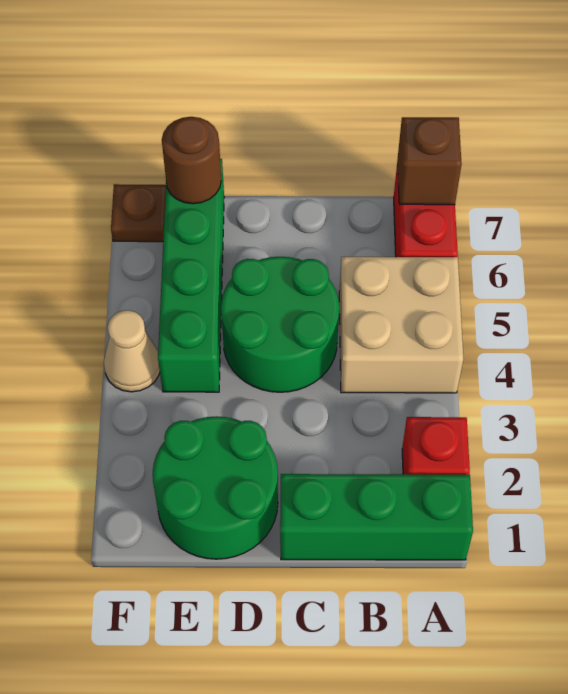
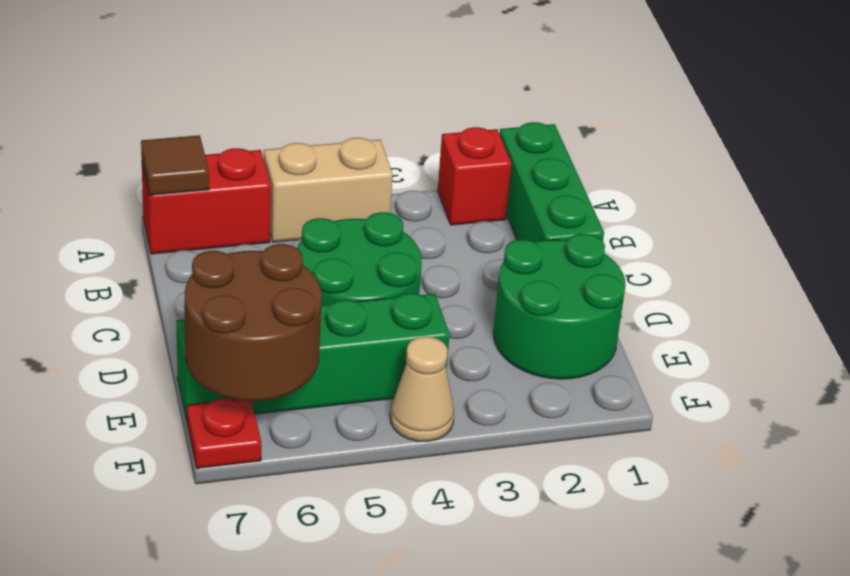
tan 2x2 brick [339,257,463,393] -> tan 1x2 brick [264,138,393,242]
brown 1x1 brick [398,117,462,205] -> brown 1x1 tile [141,135,209,195]
brown 1x1 round brick [162,117,221,204] -> brown 2x2 round brick [185,244,322,401]
brown 1x1 plate [111,184,166,242] -> red 1x1 plate [187,399,261,468]

